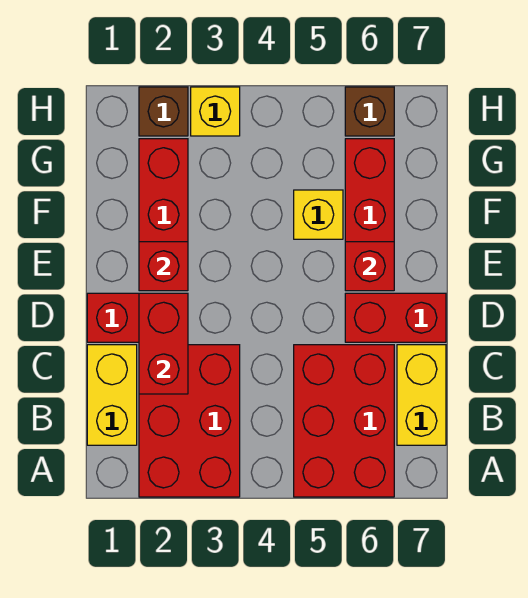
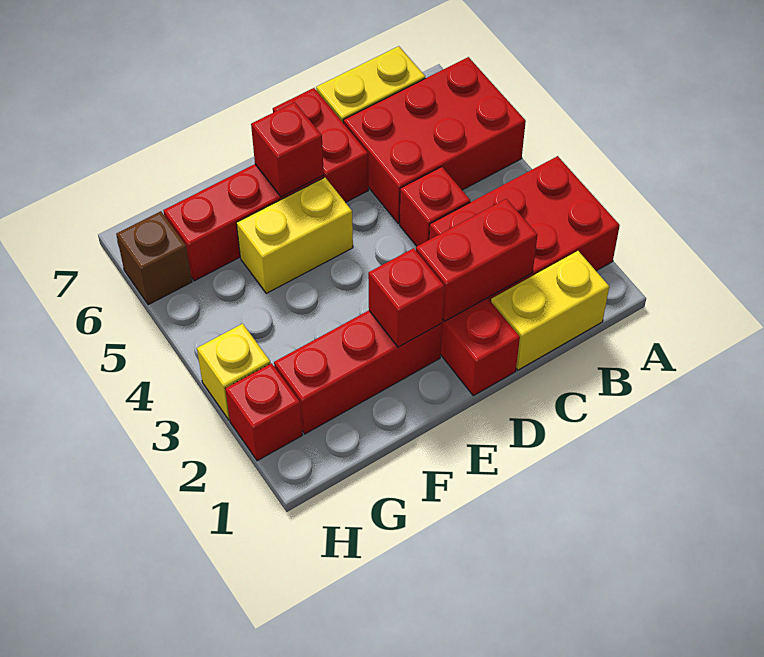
none -> red 1x1 brick [400,167,470,246]
yellow 1x1 brick [294,190,343,239] -> yellow 1x2 brick [237,177,353,293]
brown 1x1 brick [139,87,188,136] -> red 1x1 brick [225,363,302,461]

